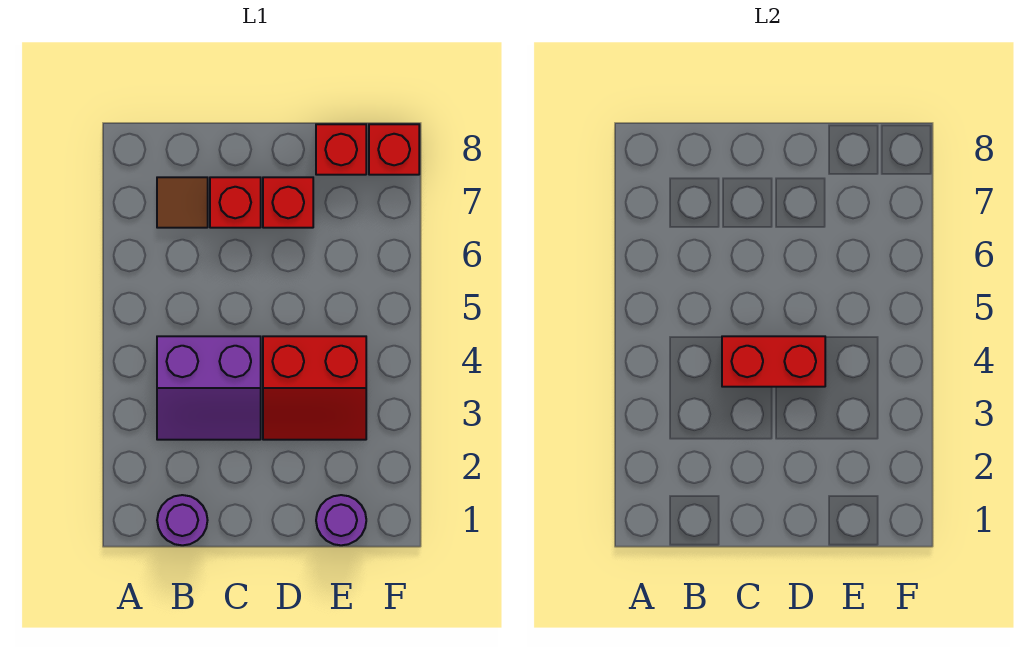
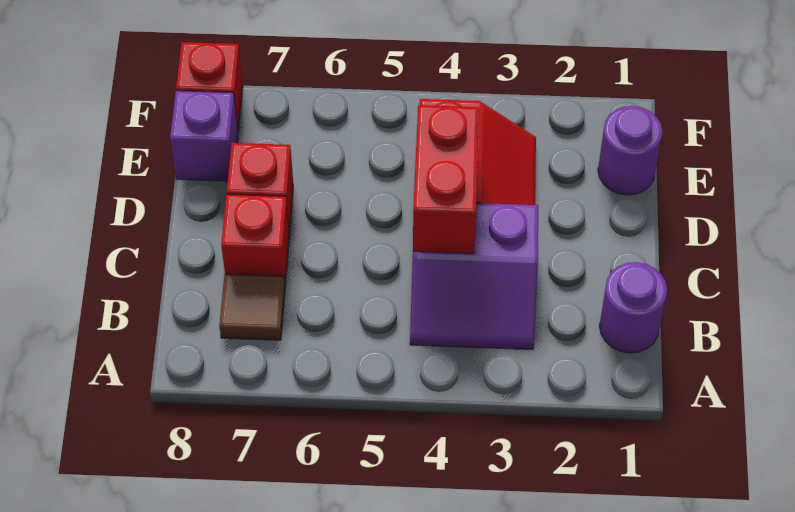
purple 2x2 slope [157,336,261,440] -> purple 2x2 slope turned to [410,203,538,349]
red 1x1 brick [316,124,366,175] -> purple 1x1 brick [170,91,238,181]

